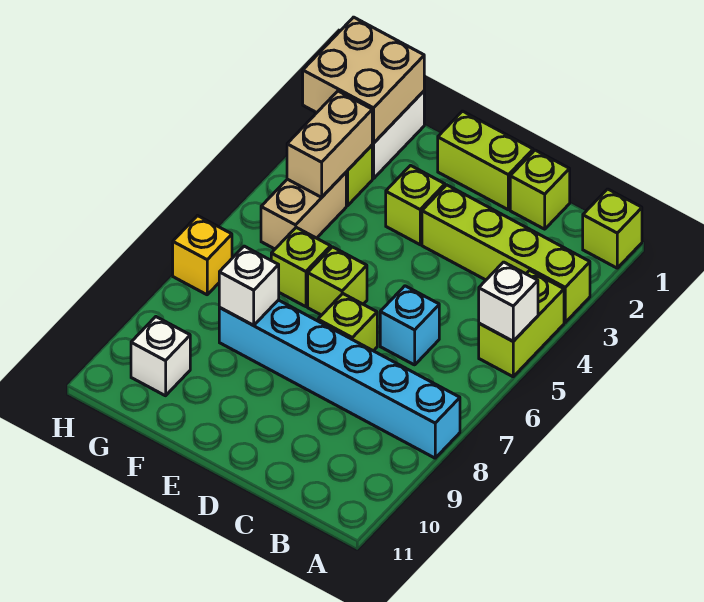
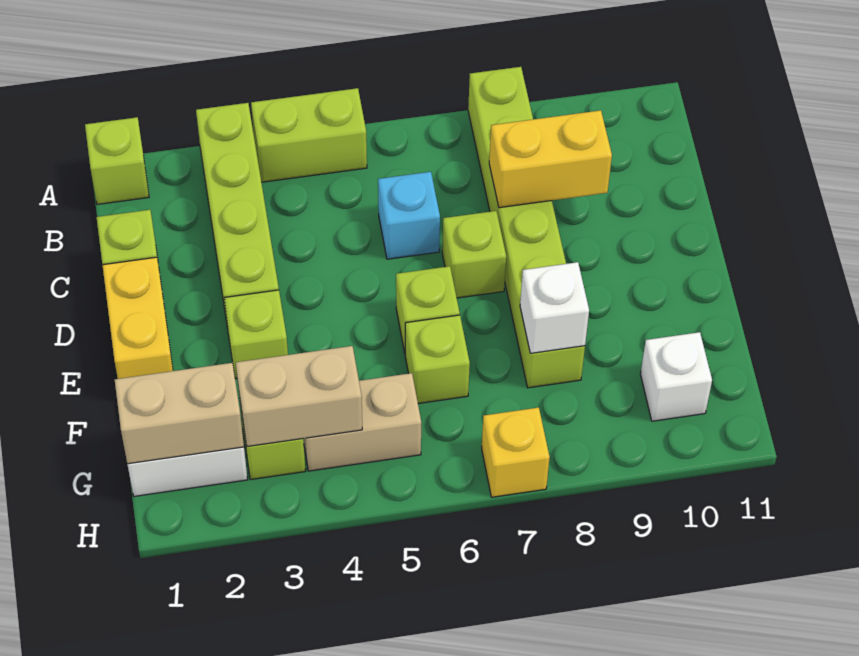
white 1x1 brick [479,262,538,341] -> none
cyan 1x6 brick [219,300,460,458] -> lime 1x6 brick [468,67,585,388]
none -> yellow 1x2 brick [489,110,612,208]
lime 1x2 brick [438,111,533,210] -> yellow 1x2 brick [103,257,173,379]
tan 2x2 brick [303,17,424,143] -> tan 1x2 brick [115,363,244,464]

